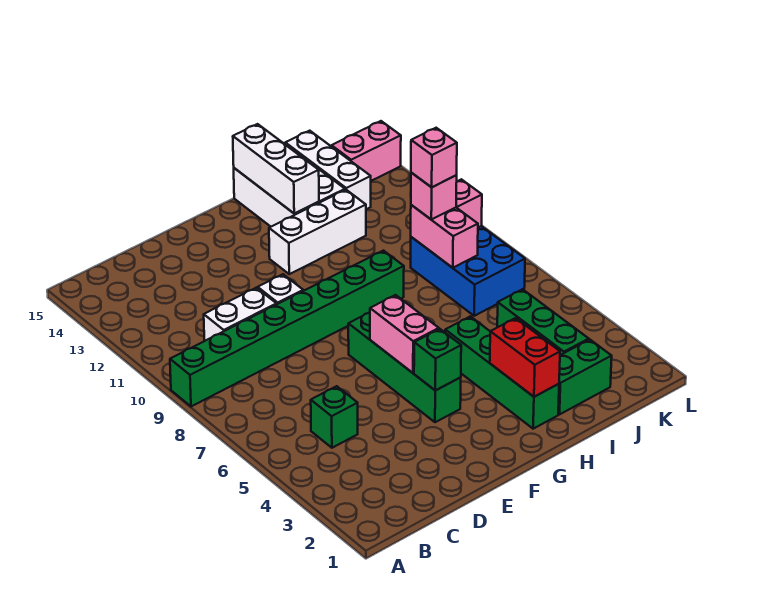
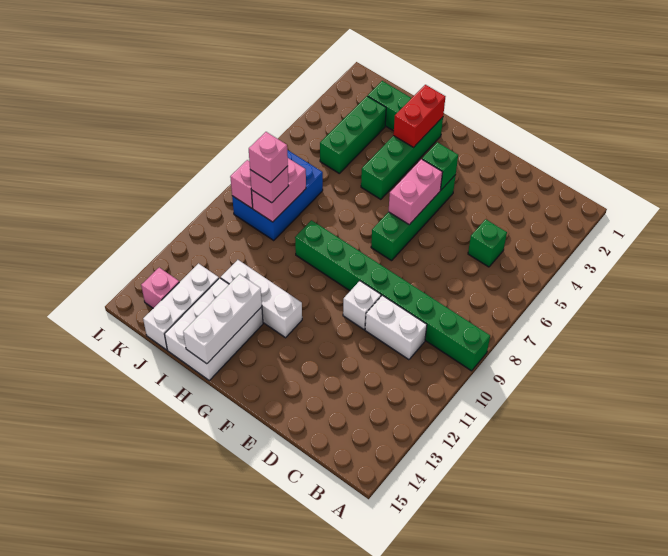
pink 1x2 brick [331,121,401,181] -> pink 1x1 brick [141,268,179,308]

